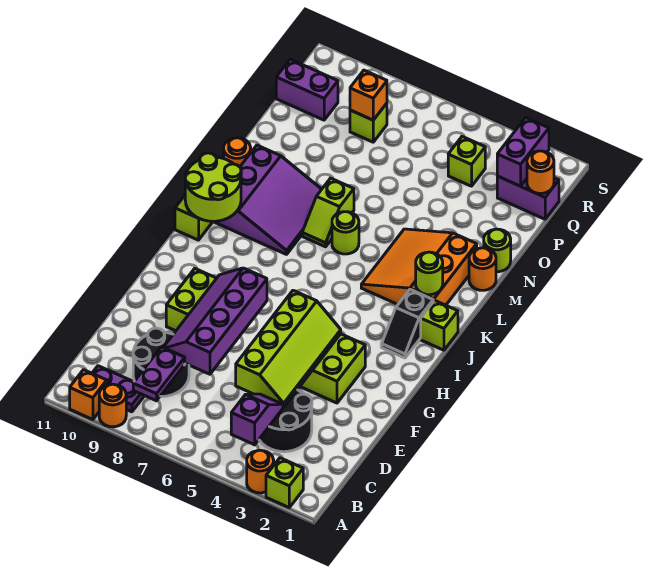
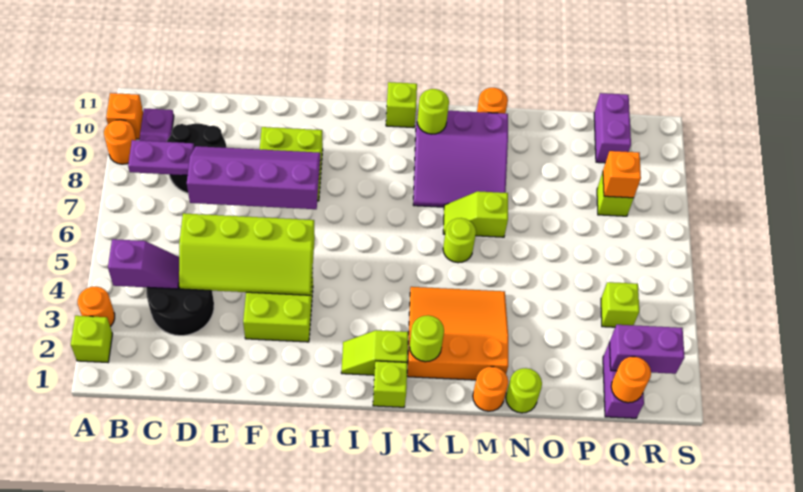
black 1x2 slope [382,290,433,358] -> lime 1x2 slope [341,330,408,375]
lime 2x2 round brick [185,153,241,221] -> lime 1x1 round brick [417,89,449,134]

